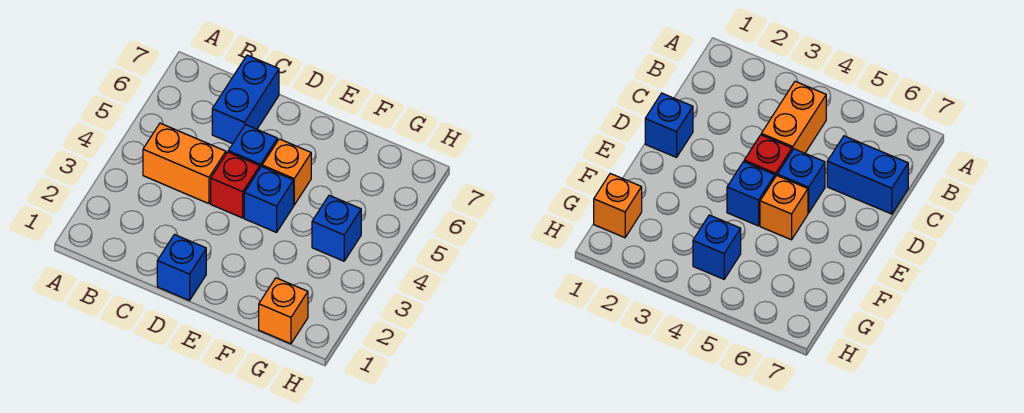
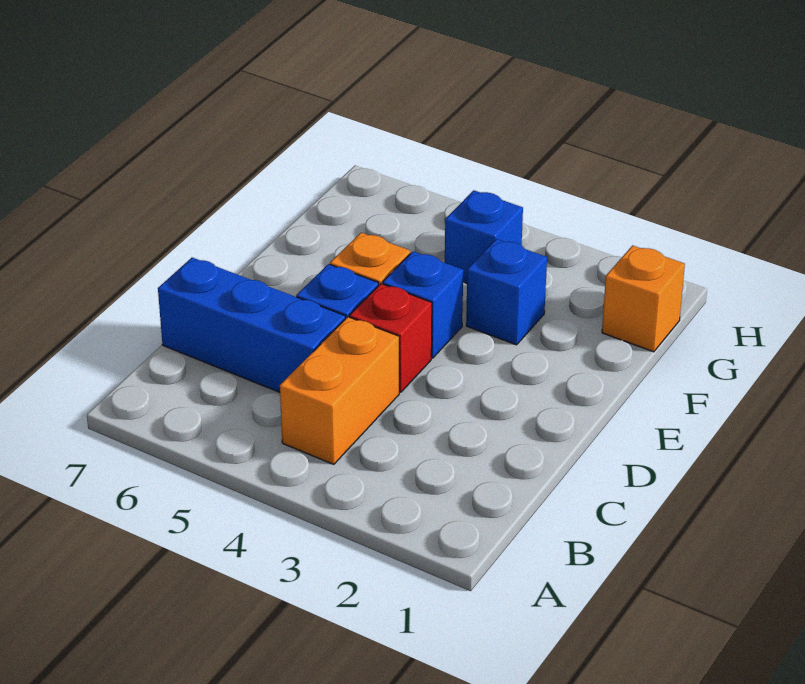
blue 1x2 brick [212,55,279,144] -> blue 1x3 brick [158,258,345,392]
blue 1x1 brick [157,235,206,301] -> blue 1x1 brick moved to [466,239,547,345]

